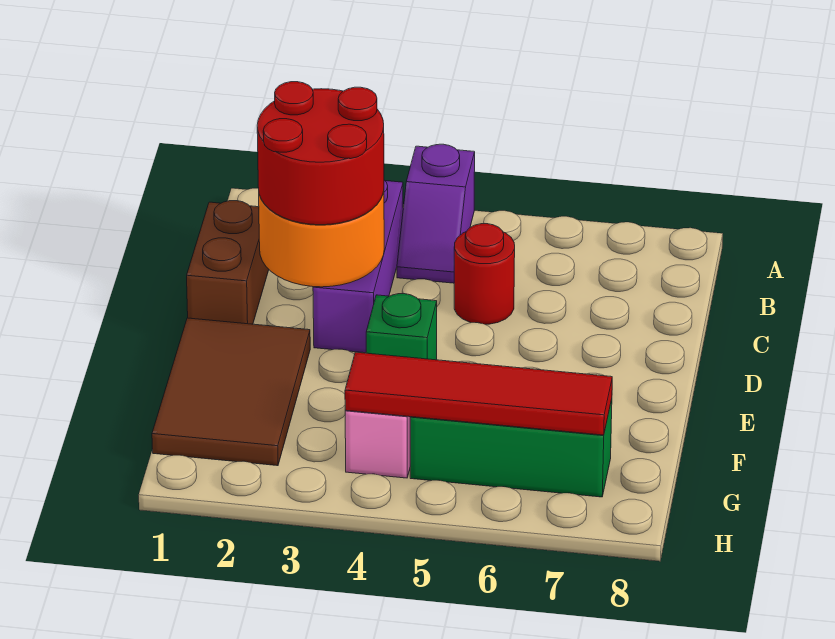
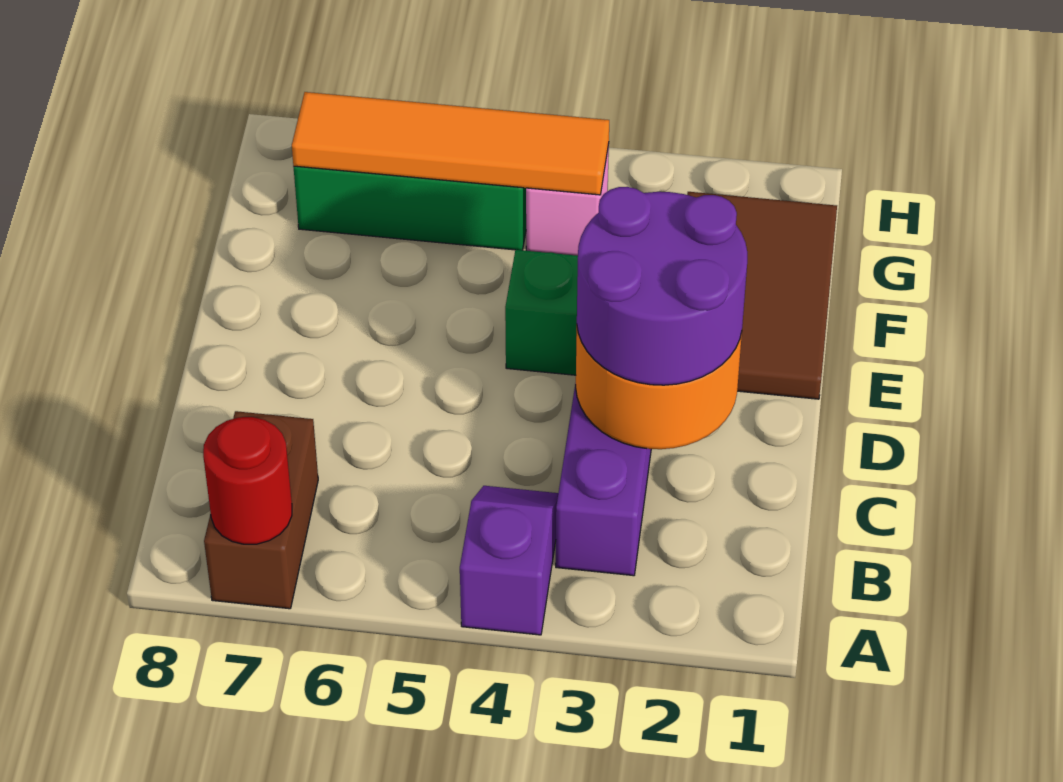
brown 1x2 brick [187,201,269,324] -> brown 1x2 brick moved to [204,411,318,609]
red 2x2 round brick [257,82,384,225] -> purple 2x2 round brick [577,187,747,385]
red 1x1 round brick [454,224,515,324] -> red 1x1 round brick moved to [203,417,292,544]
red 1x4 tile [345,352,612,435] -> orange 1x4 tile [292,92,609,195]

